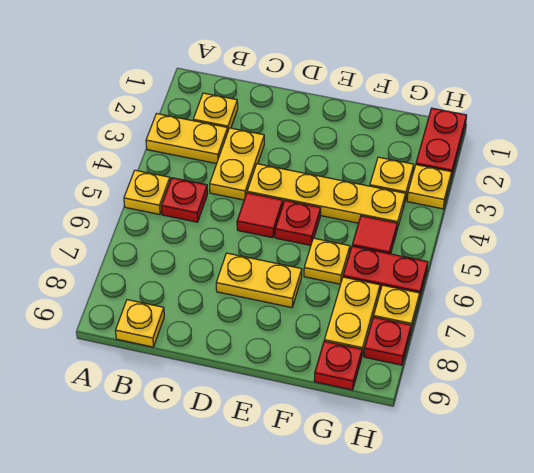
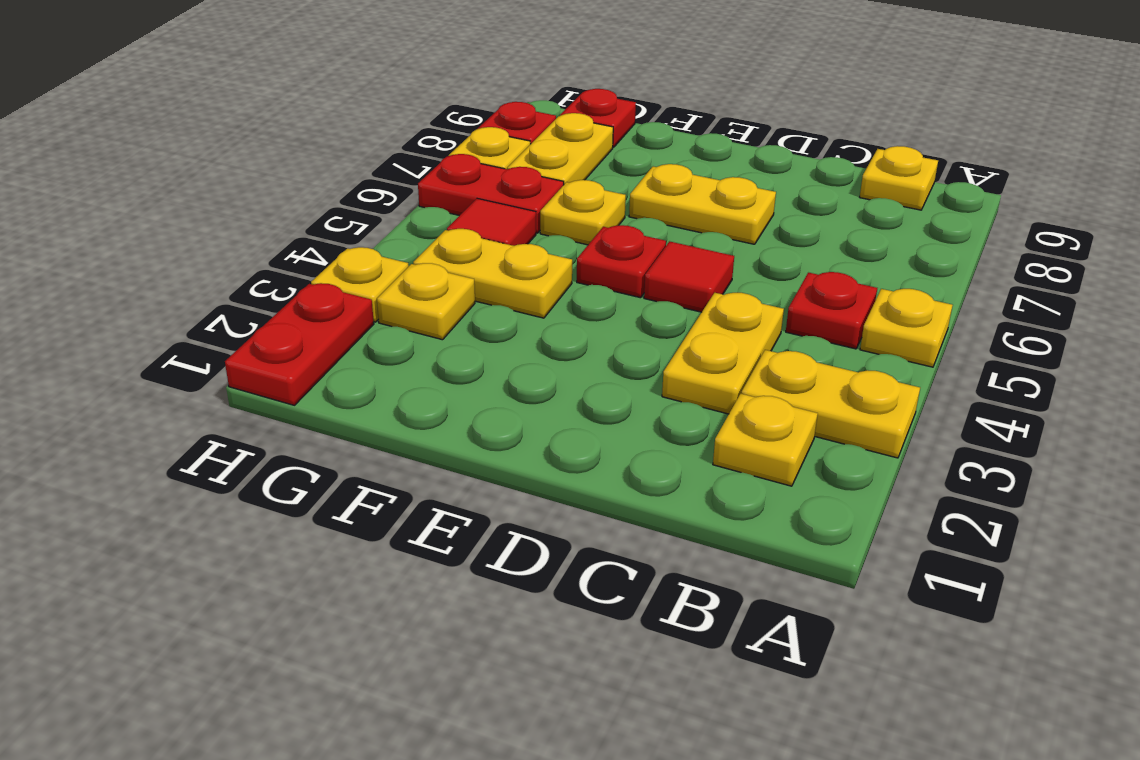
yellow 1x4 plate [247,164,406,229] -> yellow 1x2 plate [413,229,572,318]

